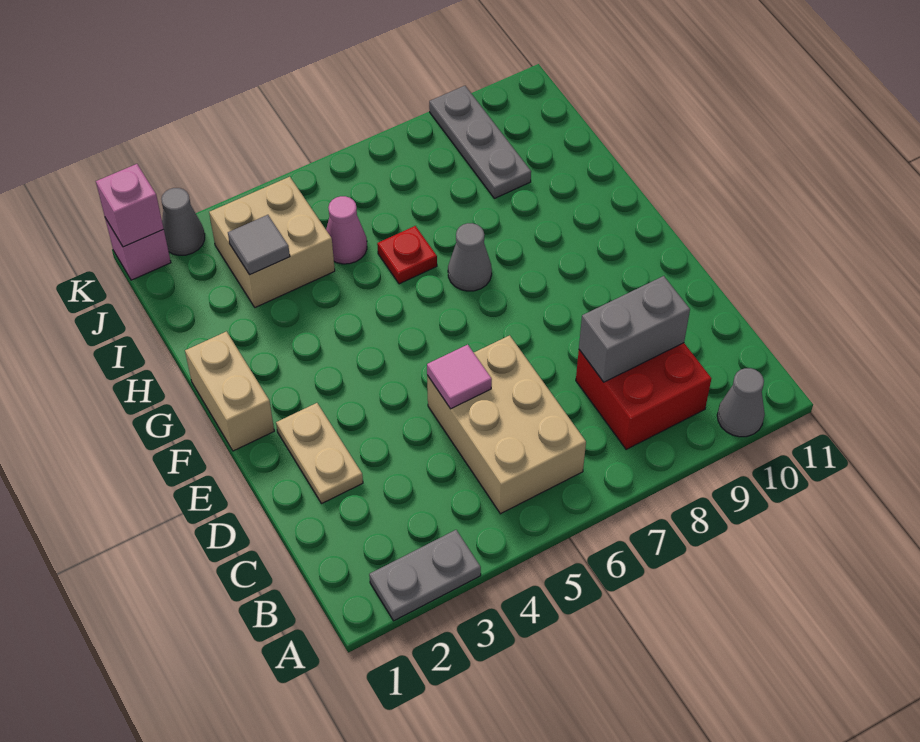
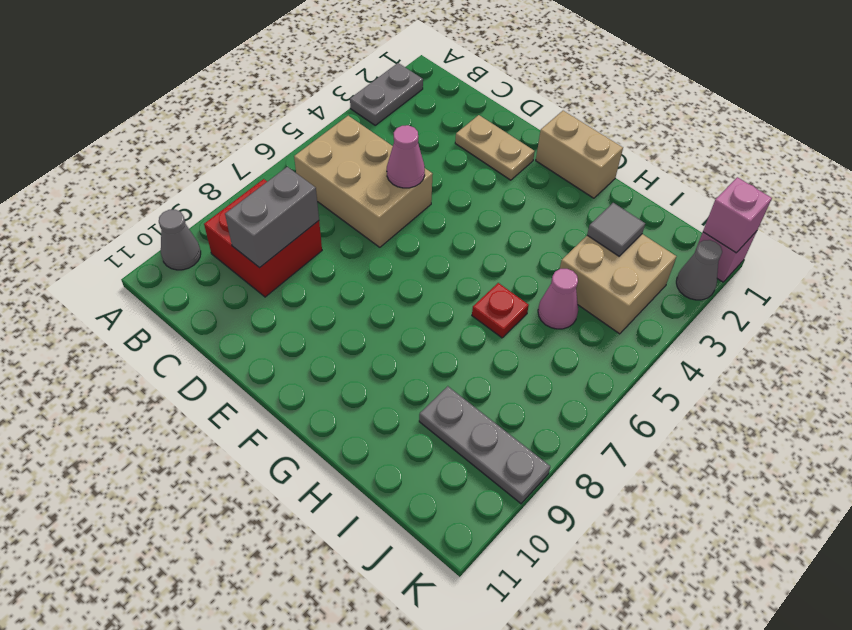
pink 1x1 tile [427,344,492,409] -> pink 1x1 cone [387,125,425,188]
grey 1x1 cone [448,223,492,291] -> none

